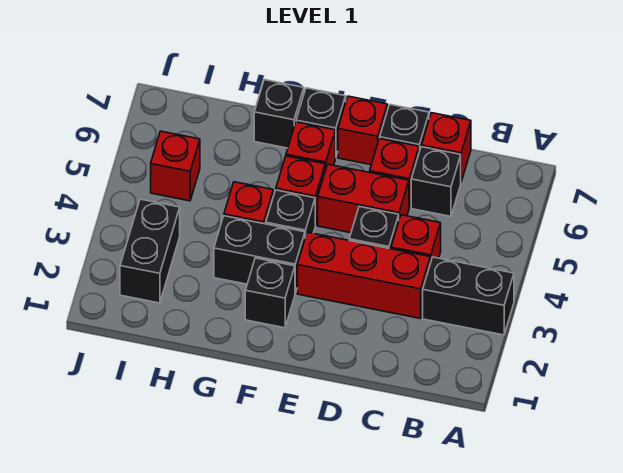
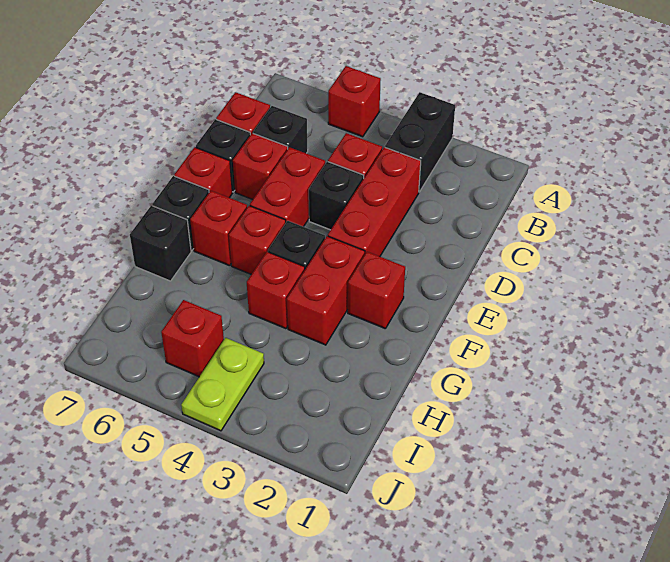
none -> red 1x1 brick [328,66,381,137]
black 1x1 brick [245,258,295,328] -> red 1x1 brick [348,252,405,329]
black 1x2 brick [214,216,305,293] -> red 1x2 brick [287,236,365,345]
black 1x2 brick [120,199,180,303] -> none
none -> lime 1x2 plate [181,338,264,431]

